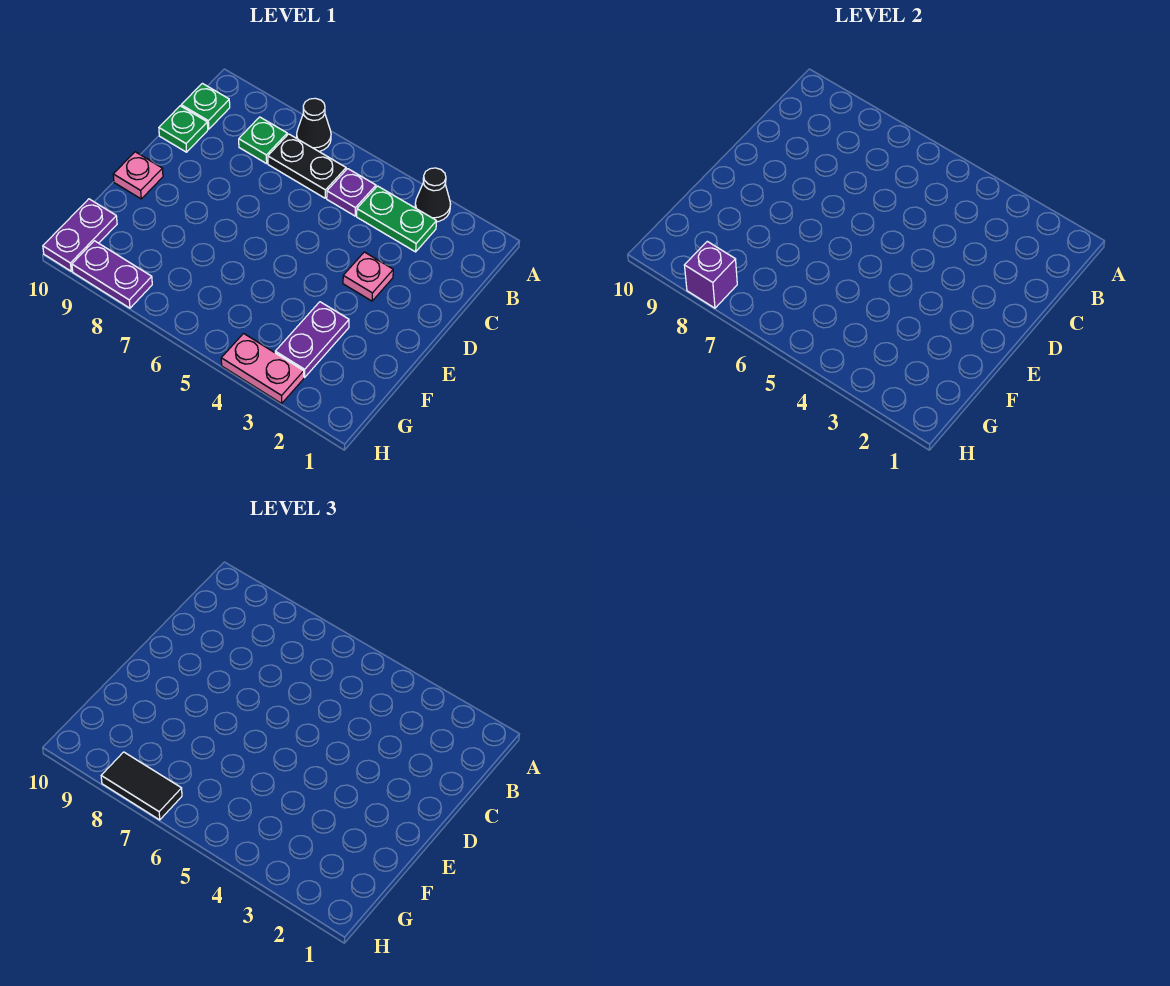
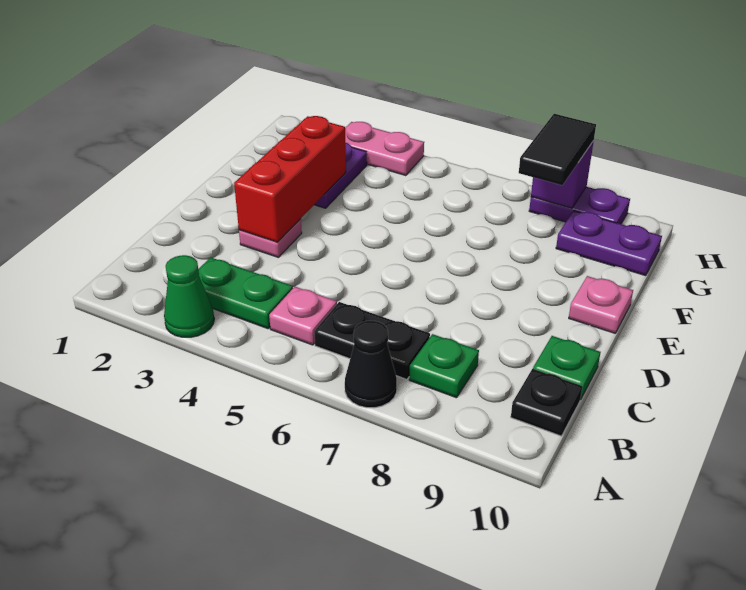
black 1x1 cone [415,168,450,222] -> green 1x1 cone [164,255,214,337]
purple 1x1 plate [327,169,376,216] -> pink 1x1 plate [269,287,337,345]
green 1x1 plate [181,83,230,129] -> black 1x1 plate [511,369,582,436]
none -> red 1x3 brick [234,116,346,242]
purple 1x2 plate [43,199,117,271] -> purple 1x2 plate turned to [556,211,662,276]
black 1x2 tile [101,752,182,820] -> black 1x2 tile turned to [519,114,596,185]

